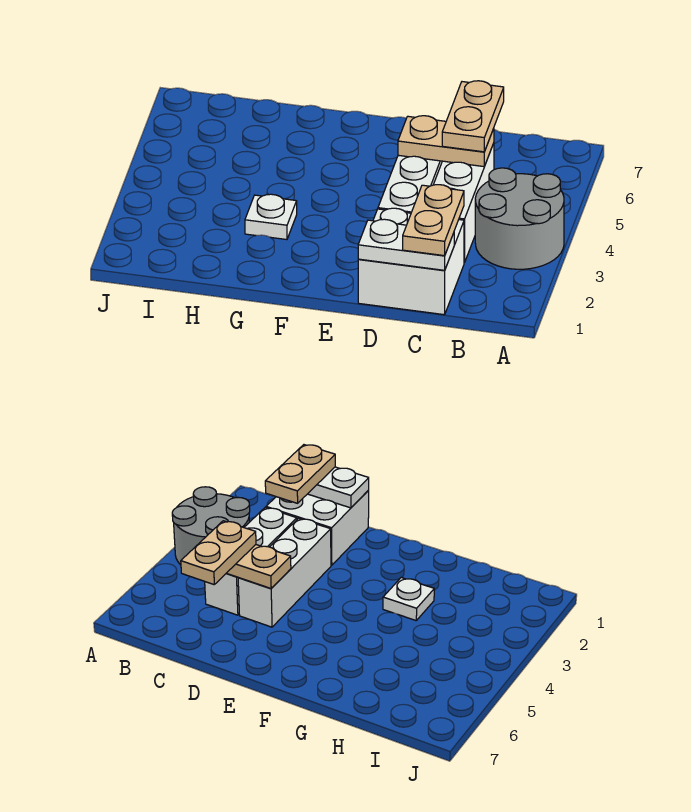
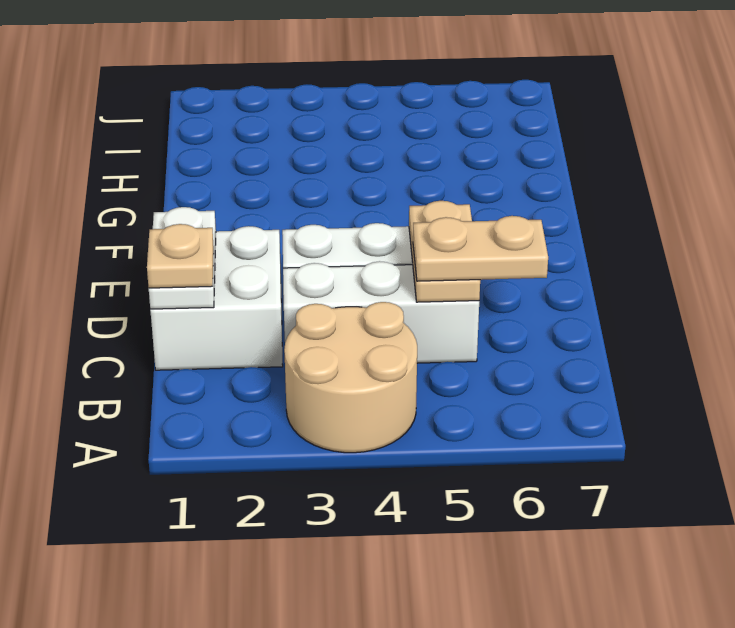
grey 2x2 round brick [475,168,564,269] -> tan 2x2 round brick [284,302,417,453]
tan 1x2 plate [403,185,464,256] -> tan 1x1 plate [147,224,214,288]
white 1x1 plate [245,194,297,240] -> none

